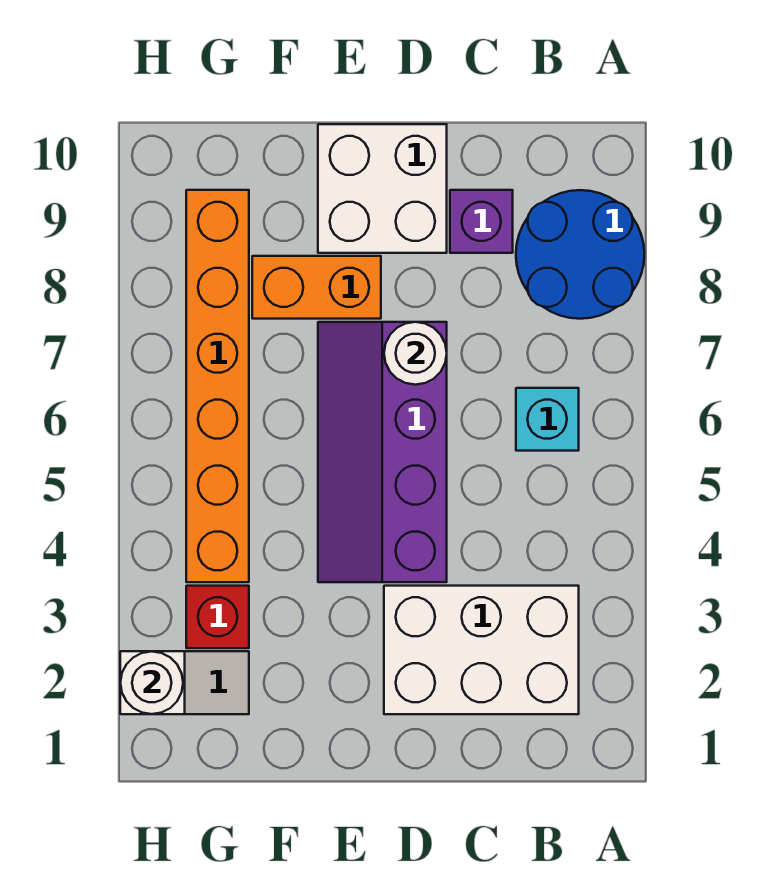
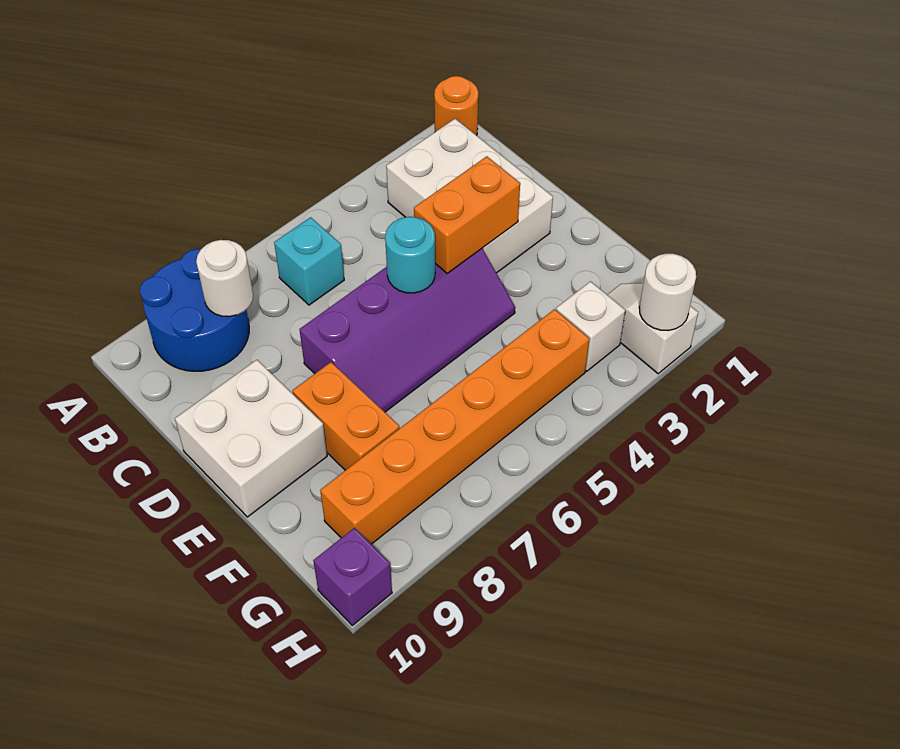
none -> orange 1x1 round brick [434,76,478,135]
purple 1x1 brick [450,190,513,253] -> purple 1x1 brick moved to [313,528,392,625]
none -> orange 1x2 brick [414,156,520,273]
none -> cyan 1x1 round brick [385,217,435,293]
white 1x1 round brick [384,322,447,385] -> white 1x1 round brick moved to [196,240,253,317]
red 1x1 brick [186,586,249,648] -> white 1x1 brick [556,282,625,371]

